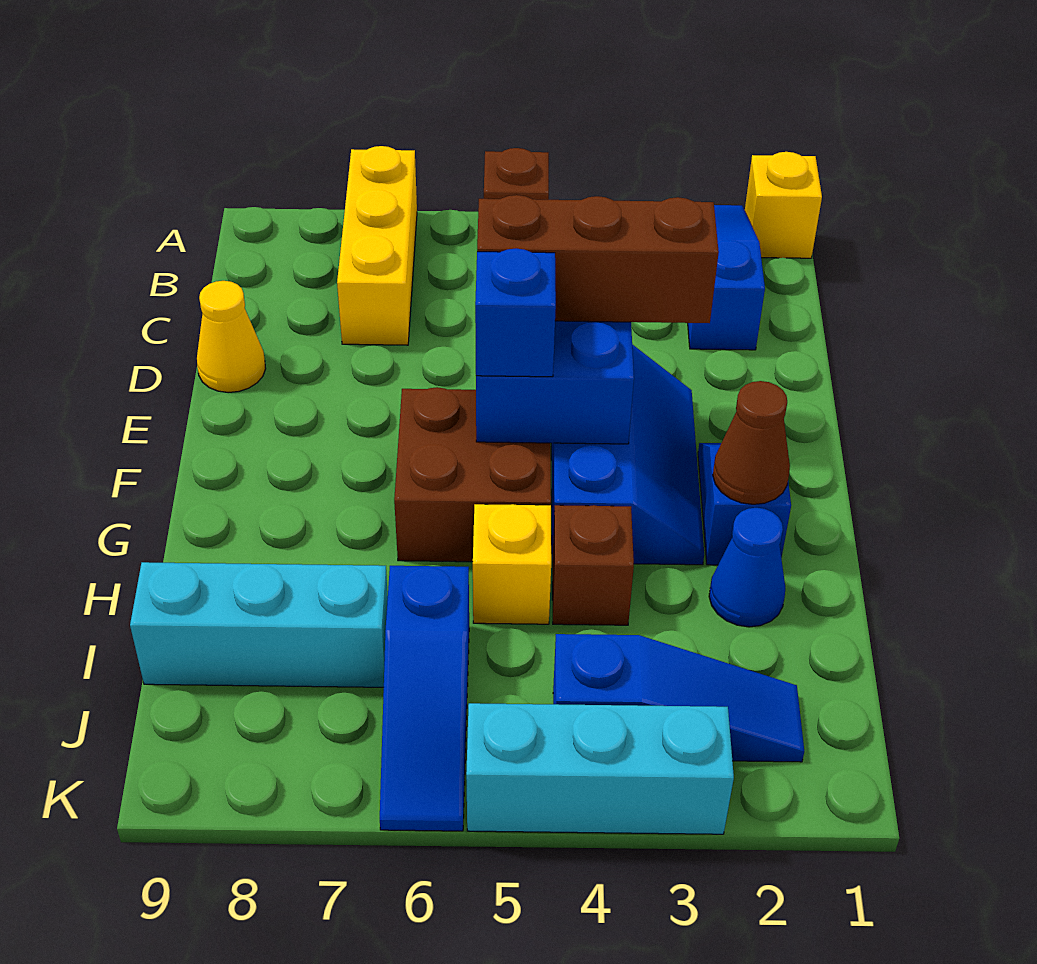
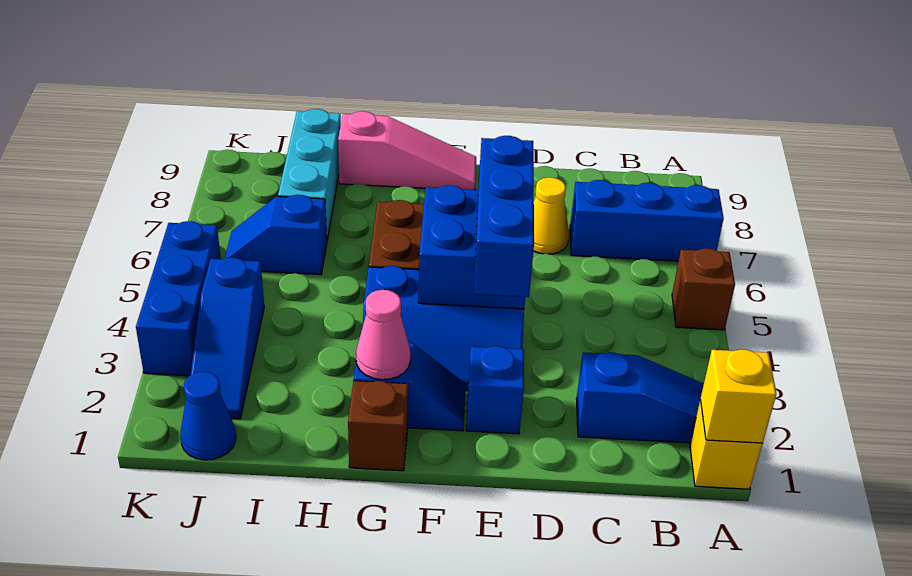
yellow 1x3 brick [337,146,417,345] -> blue 1x3 brick [570,180,724,261]
yellow 1x1 cone [197,281,266,393] -> yellow 1x1 cone moved to [533,177,569,254]
brown 1x3 brick [477,195,719,323] -> blue 1x3 brick [474,136,534,297]
blue 1x1 brick [475,248,556,377] -> blue 1x1 brick moved to [466,346,524,434]
none -> pink 1x3 slope [338,111,476,190]
brown 1x1 cone [713,381,790,504] -> pink 1x1 cone [356,290,410,380]
blue 1x1 cone [709,508,785,627] -> blue 1x1 cone moved to [181,372,236,460]
brown 1x1 brick [552,505,634,625] -> brown 1x1 brick moved to [348,381,408,471]
yellow 1x1 brick [473,504,551,624] -> yellow 1x1 brick moved to [701,349,777,443]
blue 1x3 slope [380,566,469,831] -> blue 1x2 slope [225,195,327,275]
cyan 1x3 brick [466,703,734,834] -> blue 1x3 brick [136,221,221,376]

